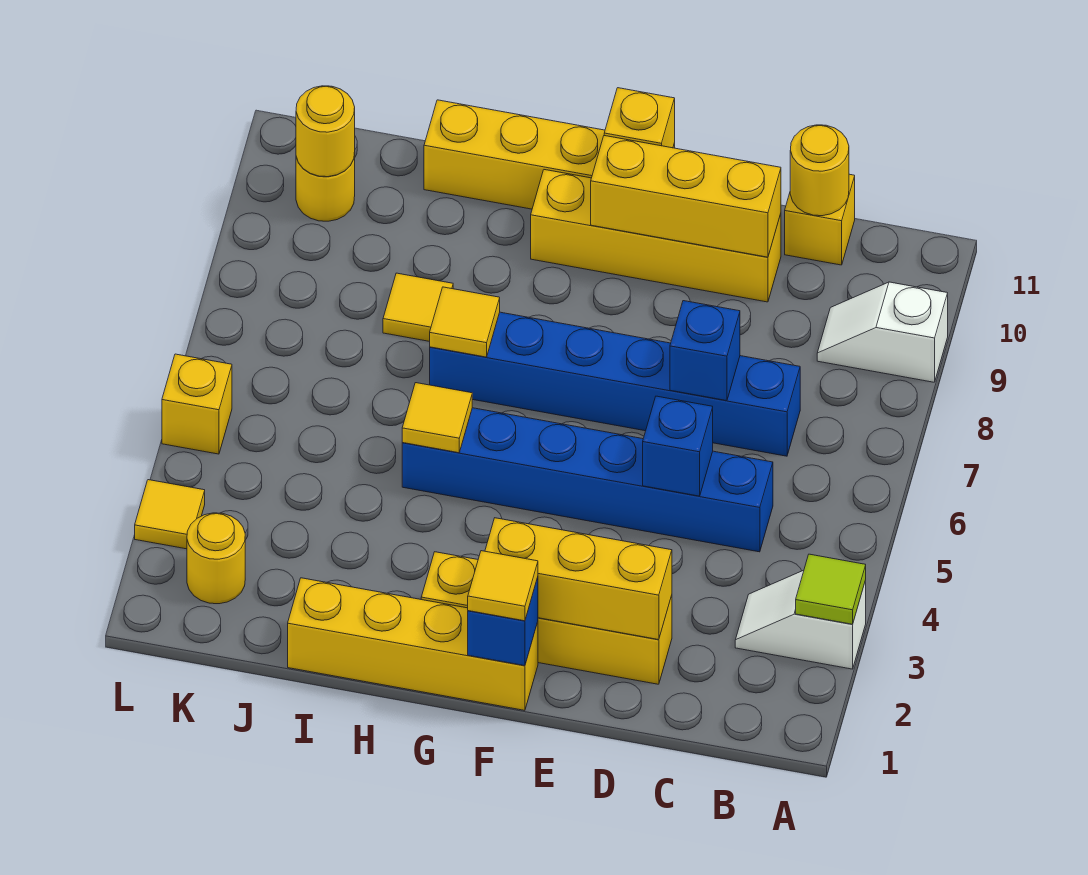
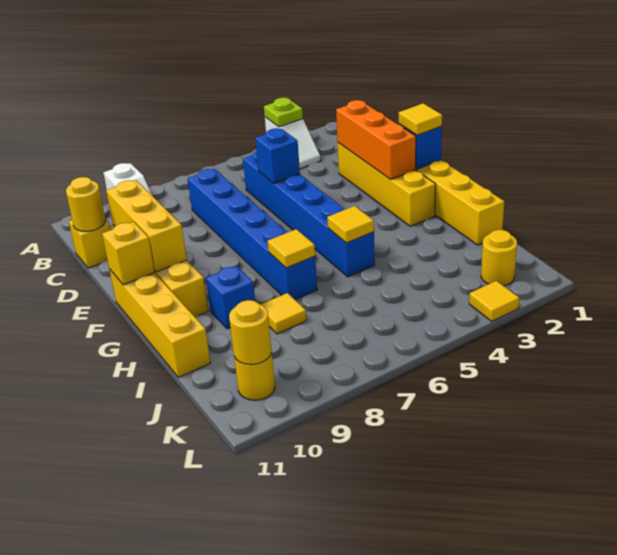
lime 1x1 tile [796,554,866,624] -> lime 1x1 plate [264,98,303,127]
yellow 1x3 brick [485,518,672,640] -> orange 1x3 brick [336,100,416,179]
blue 1x1 brick [670,301,740,401] -> blue 1x1 brick moved to [206,266,255,329]
yellow 1x1 brick [162,354,232,454] -> none

